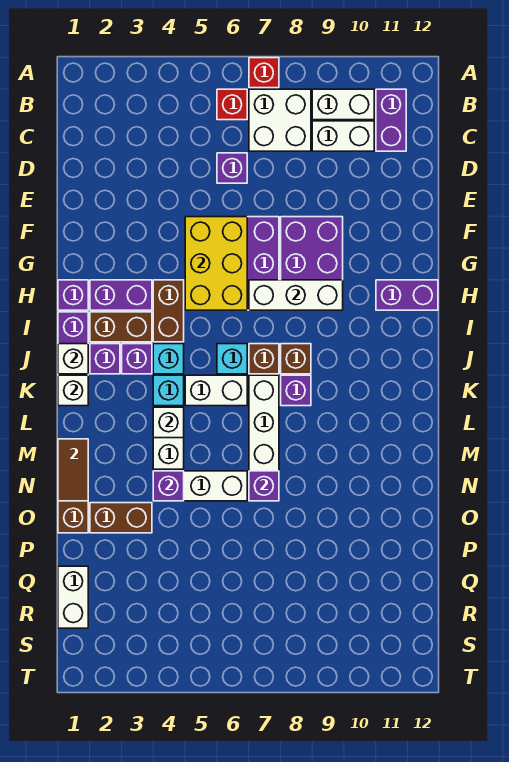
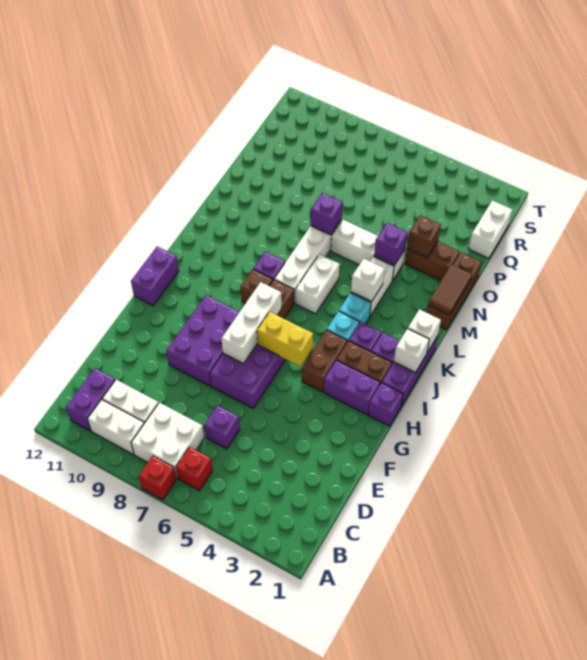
yellow 2x3 brick [185,217,247,310] -> yellow 1x2 brick [257,312,313,366]
white 1x3 brick [249,280,343,310] -> white 1x3 brick turned to [221,282,282,364]
purple 1x2 brick [376,280,438,310] -> purple 1x2 brick turned to [131,246,179,306]
cyan 1x1 brick [217,344,247,374] -> none
white 1x2 brick [185,375,247,406] -> white 1x2 brick turned to [296,254,340,314]
none -> brown 1x1 brick [407,215,441,258]

